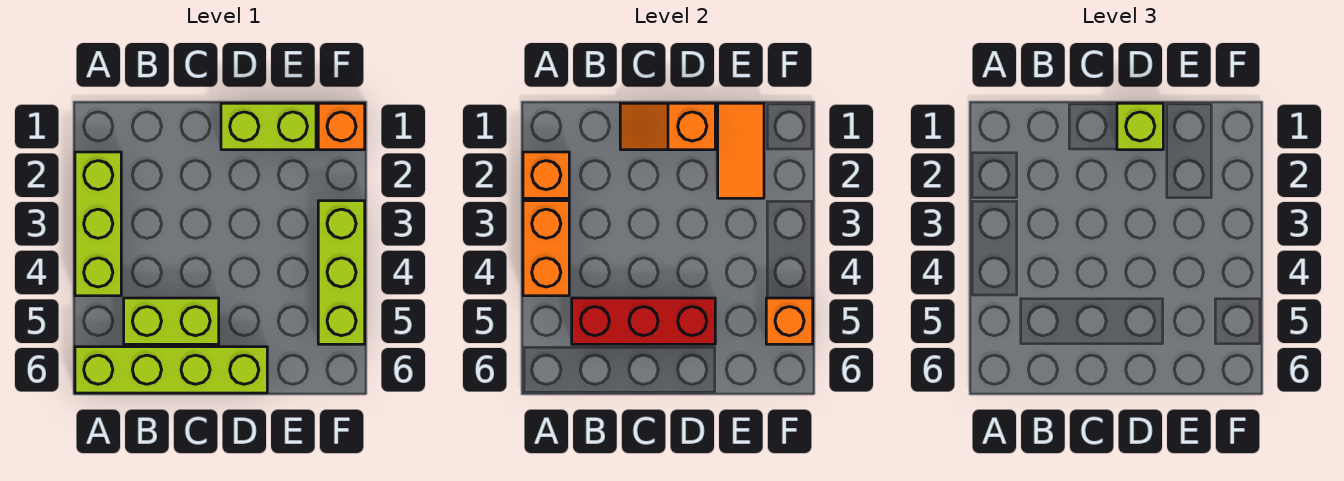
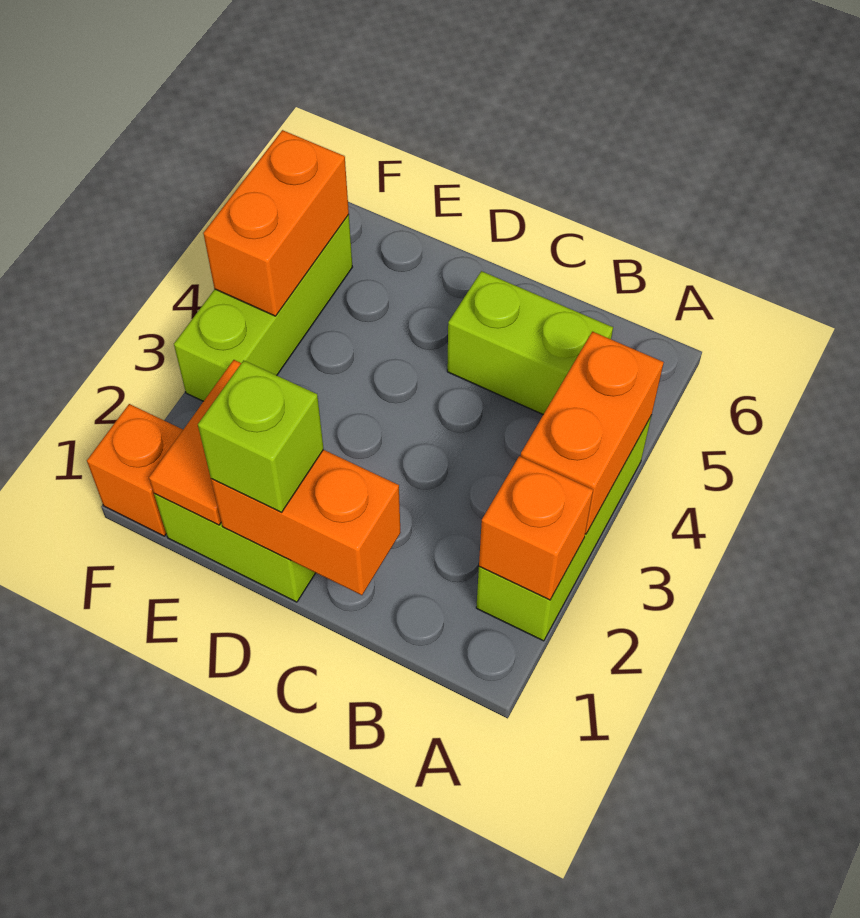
lime 1x4 brick [75,347,267,393] -> none
red 1x3 brick [572,298,715,344] -> none
orange 1x2 slope [620,103,715,150] -> orange 1x2 brick [211,450,400,595]
orange 1x1 brick [766,298,813,344] -> orange 1x2 brick [203,130,349,316]

